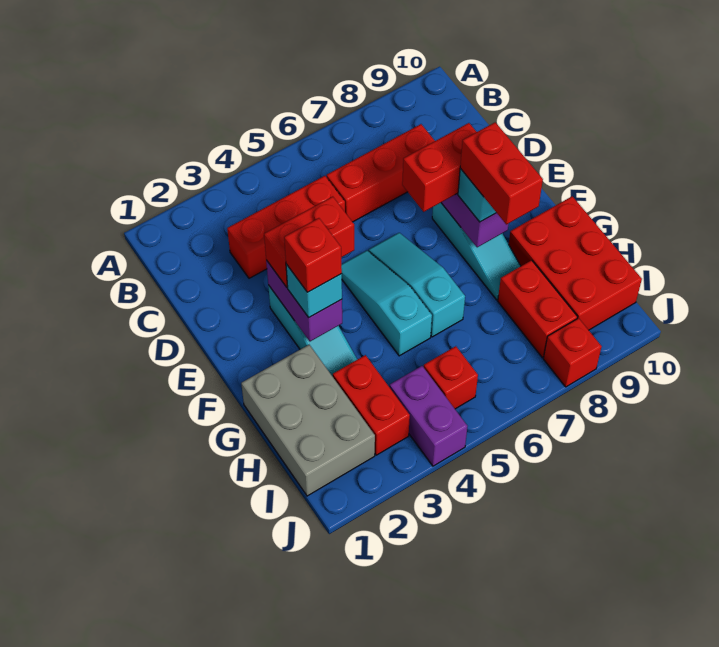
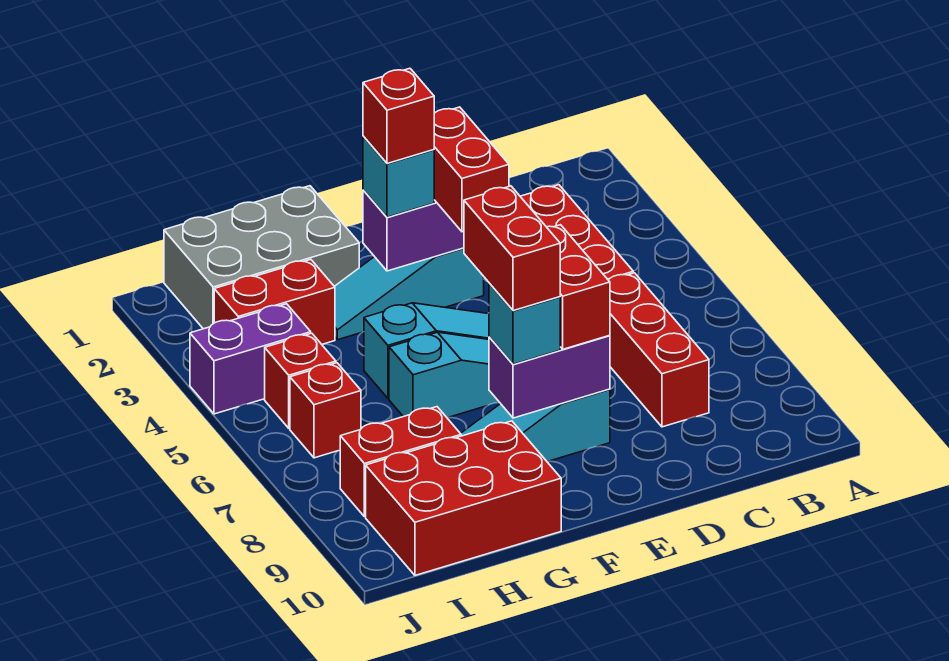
red 1x2 brick [460,122,543,224] -> red 1x2 brick turned to [464,186,560,311]
red 1x1 brick [543,318,602,387] -> red 1x1 brick moved to [290,363,361,458]

